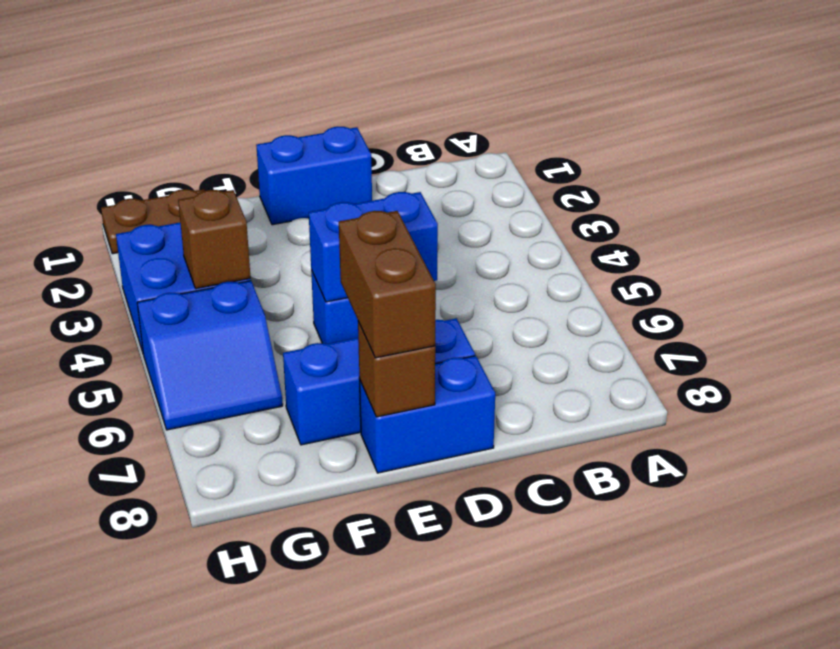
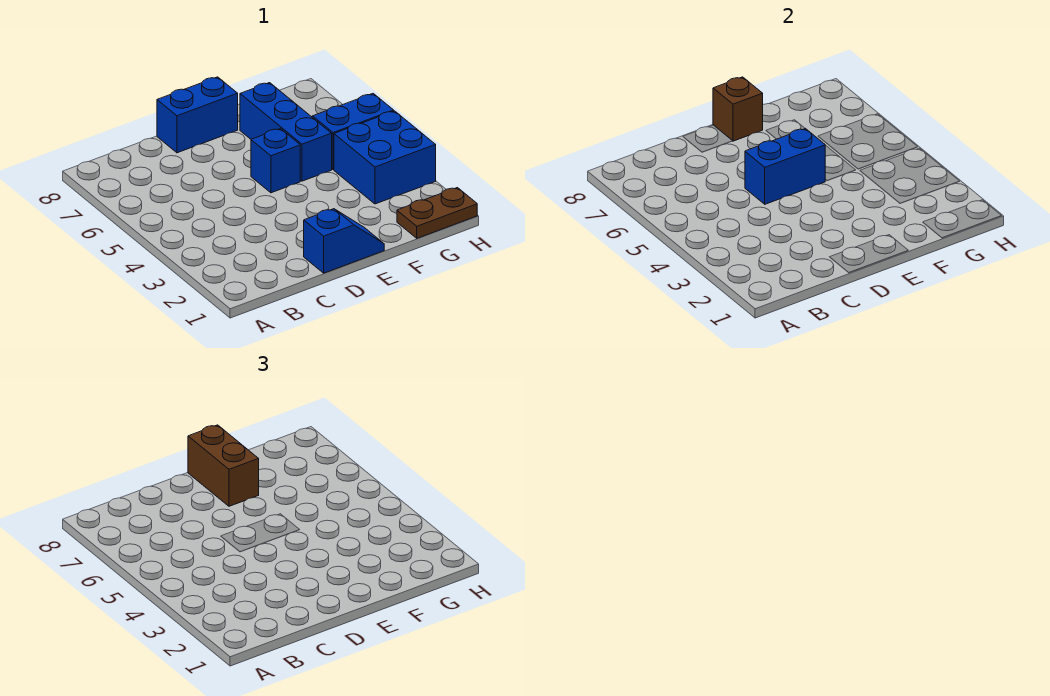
blue 1x2 brick [256,127,372,225] -> blue 1x2 slope [304,209,384,273]
blue 1x3 brick [283,318,475,445] -> blue 1x3 brick turned to [240,83,332,181]
brown 1x1 brick [178,190,251,289] -> none

